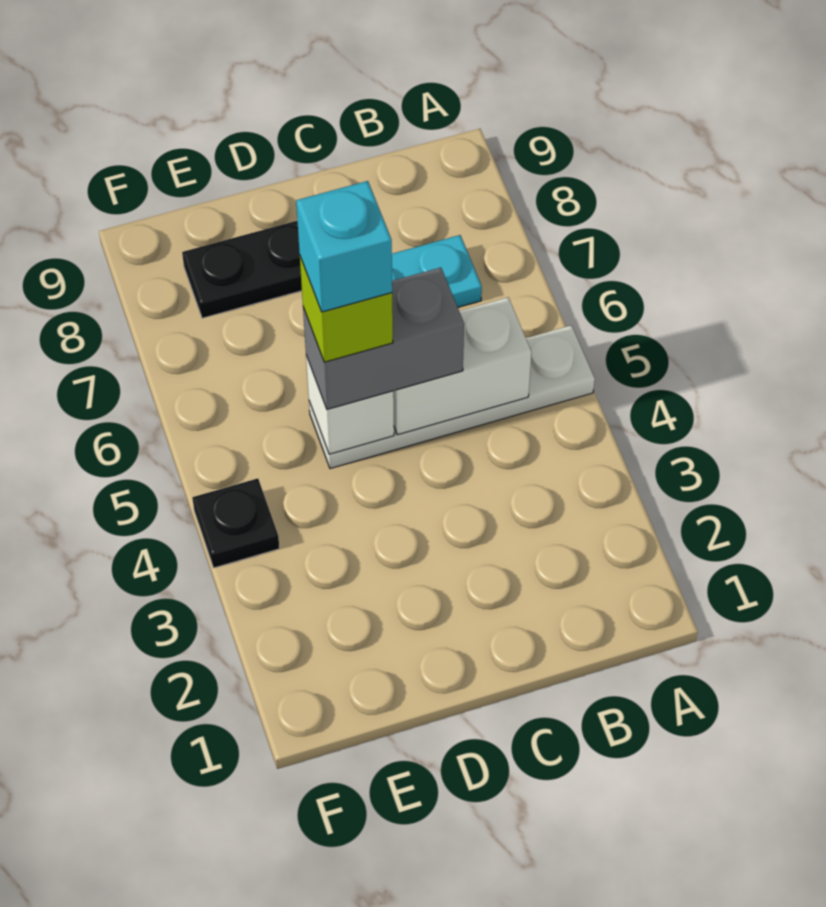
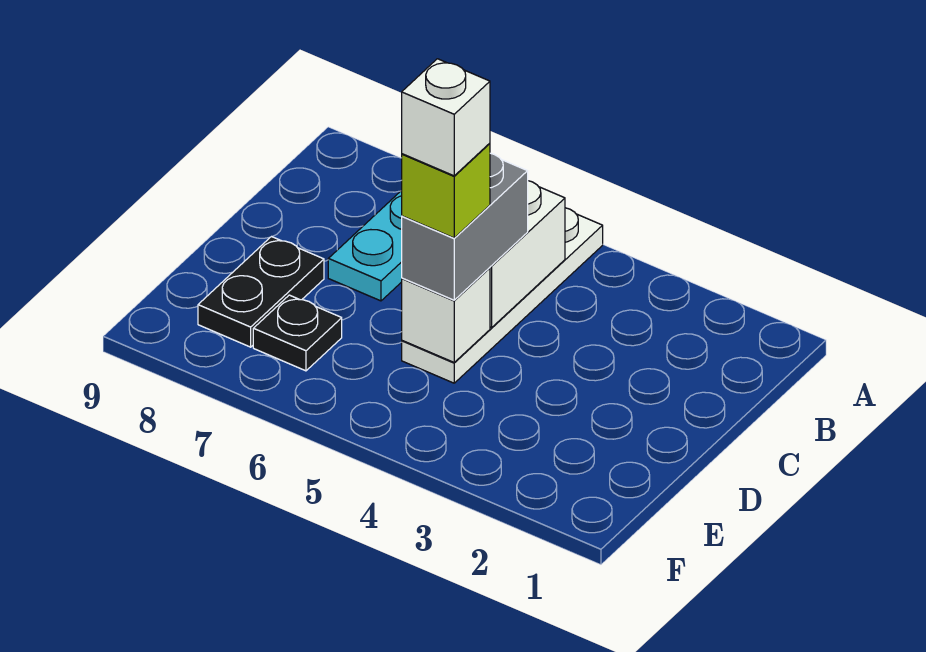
cyan 1x1 brick [296,181,392,312] -> white 1x1 brick [402,59,490,176]
black 1x1 plate [192,478,279,568] -> black 1x1 plate moved to [253,295,342,371]

